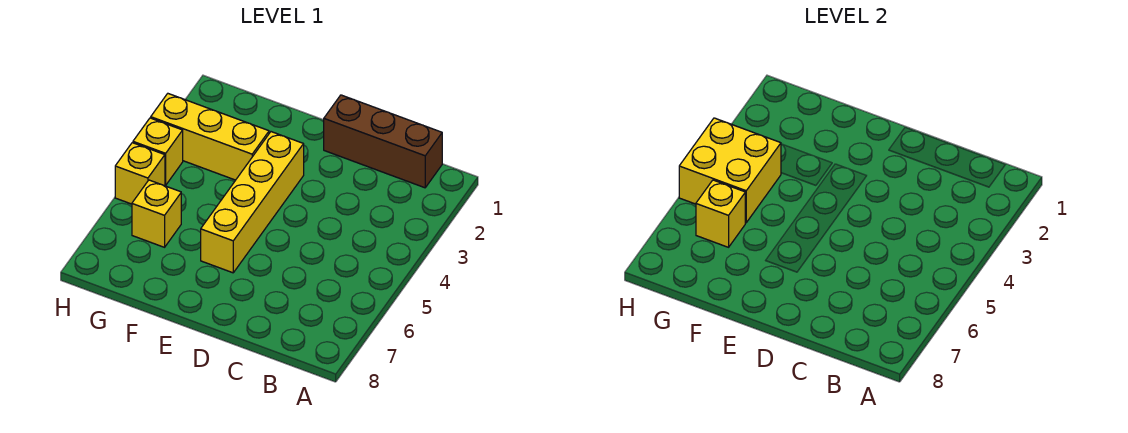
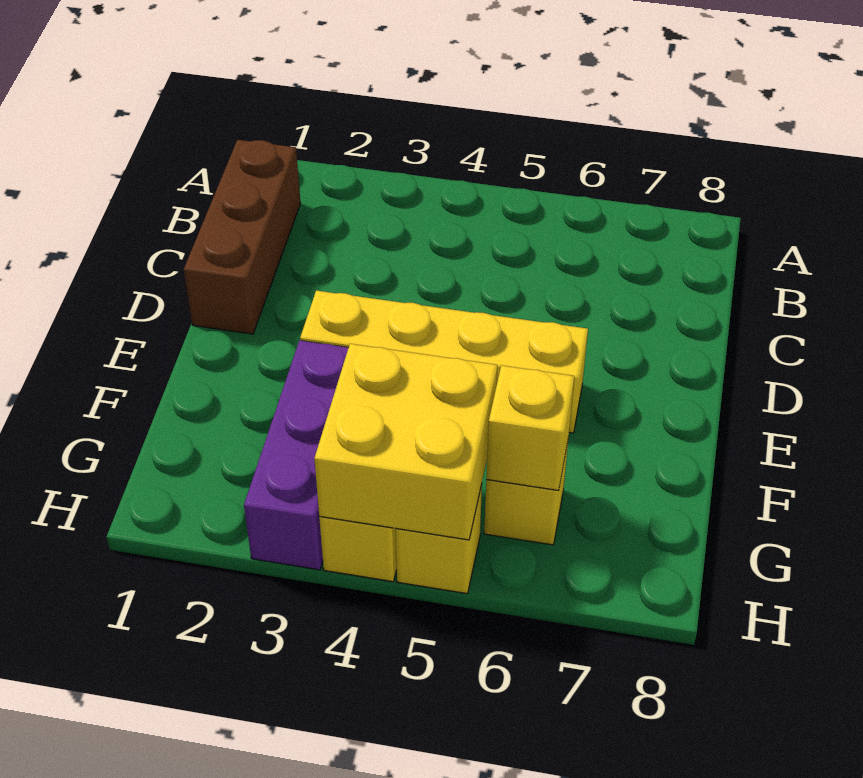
yellow 1x3 brick [151,94,269,180] -> purple 1x3 brick [244,340,348,570]

